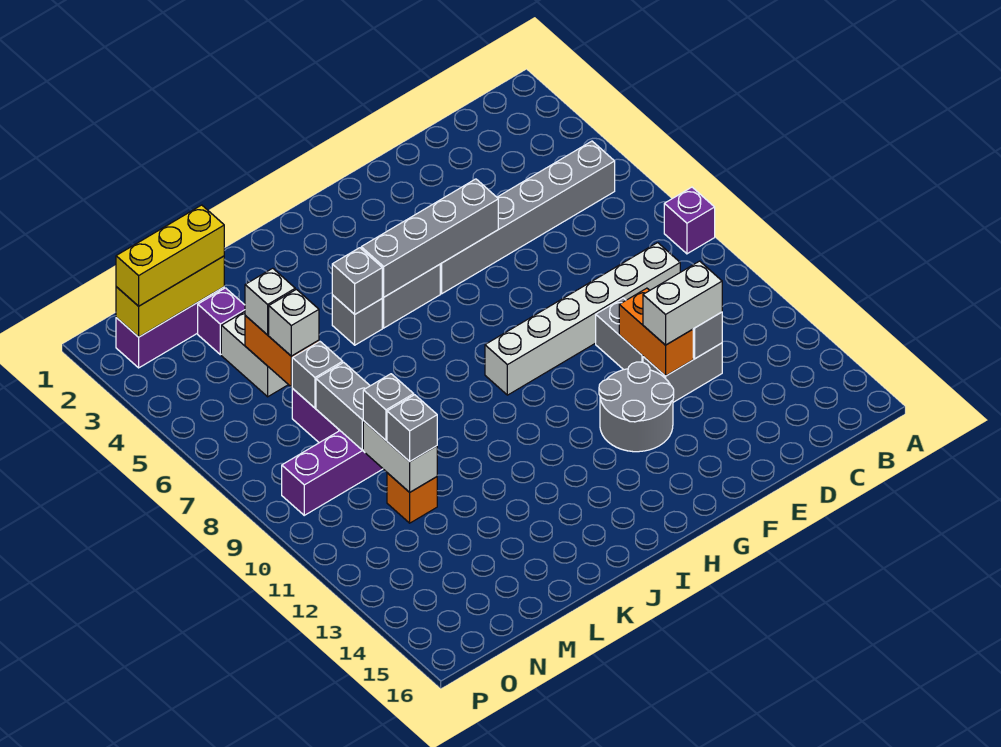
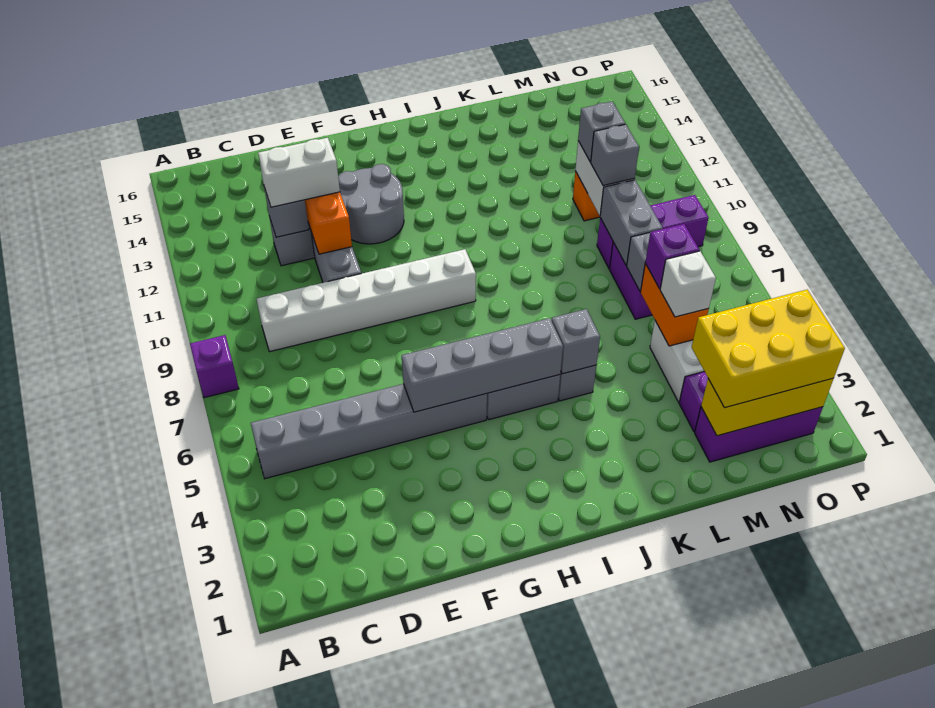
yellow 1x3 brick [116,205,224,306] -> yellow 2x3 brick [692,290,845,408]
white 1x1 brick [269,289,319,356] -> purple 1x1 brick [645,224,699,289]

